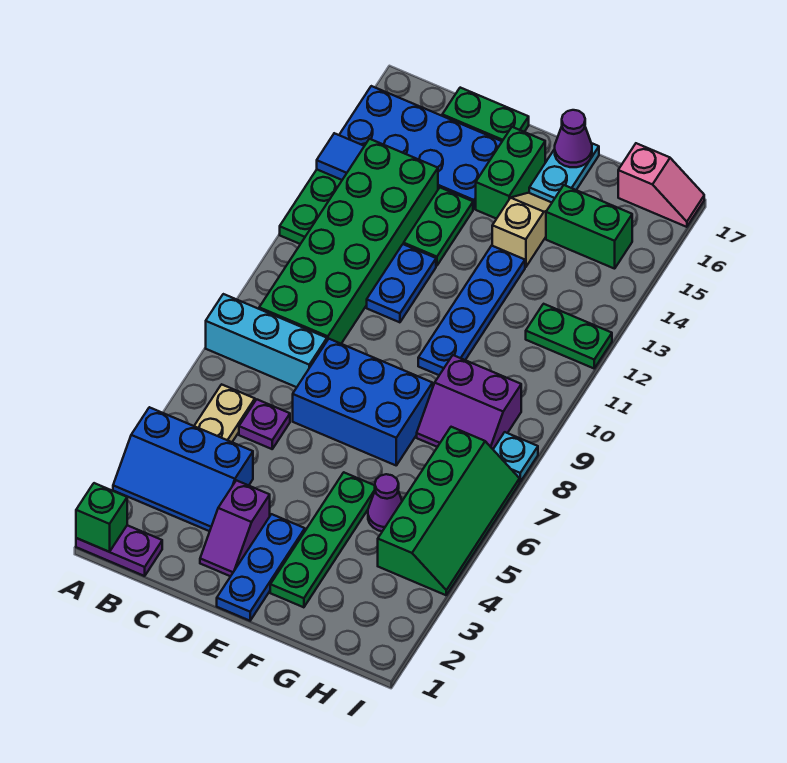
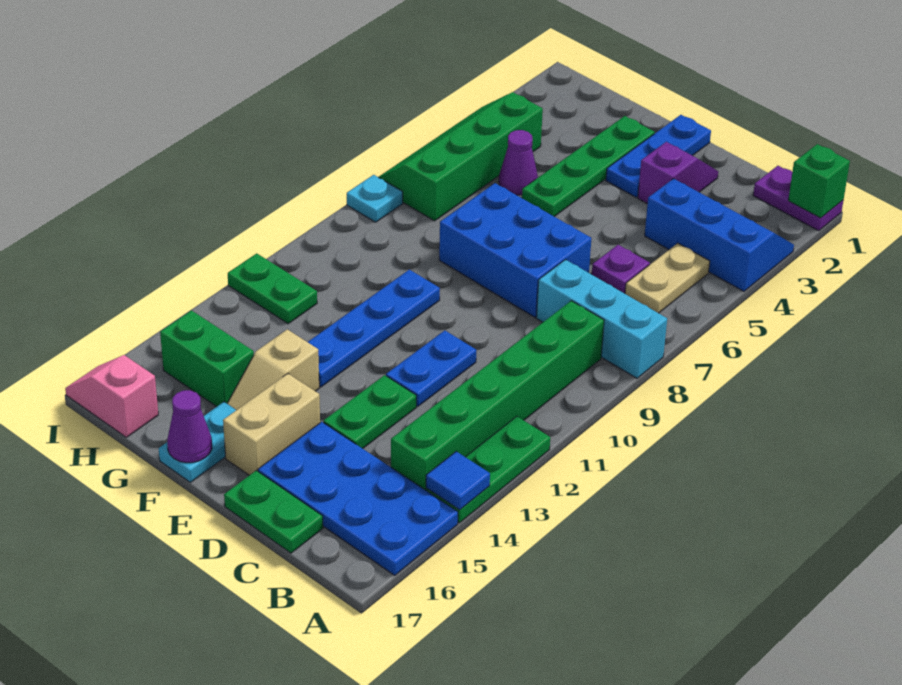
green 2x6 brick [259,139,438,344] -> green 1x6 brick [391,301,604,490]
green 1x2 brick [476,127,545,219] -> tan 1x2 brick [223,373,320,475]
purple 2x2 slope [417,355,521,449] -> none

